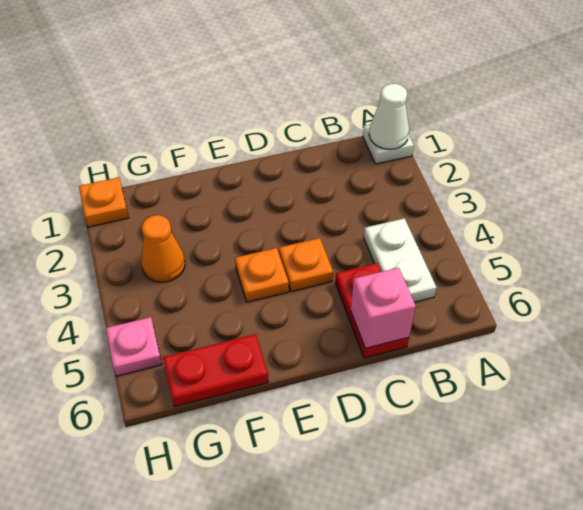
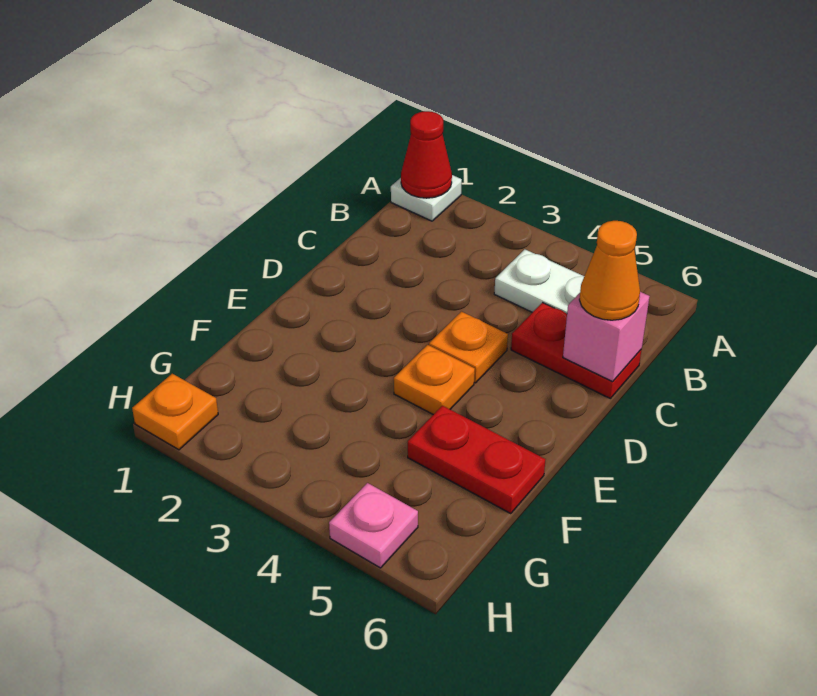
white 1x1 cone [369,84,409,149] -> red 1x1 cone [401,111,452,198]
red 1x2 plate [163,334,268,407] -> red 1x2 plate turned to [408,406,545,514]
orange 1x1 cone [141,215,185,282] -> orange 1x1 cone moved to [579,221,640,320]

